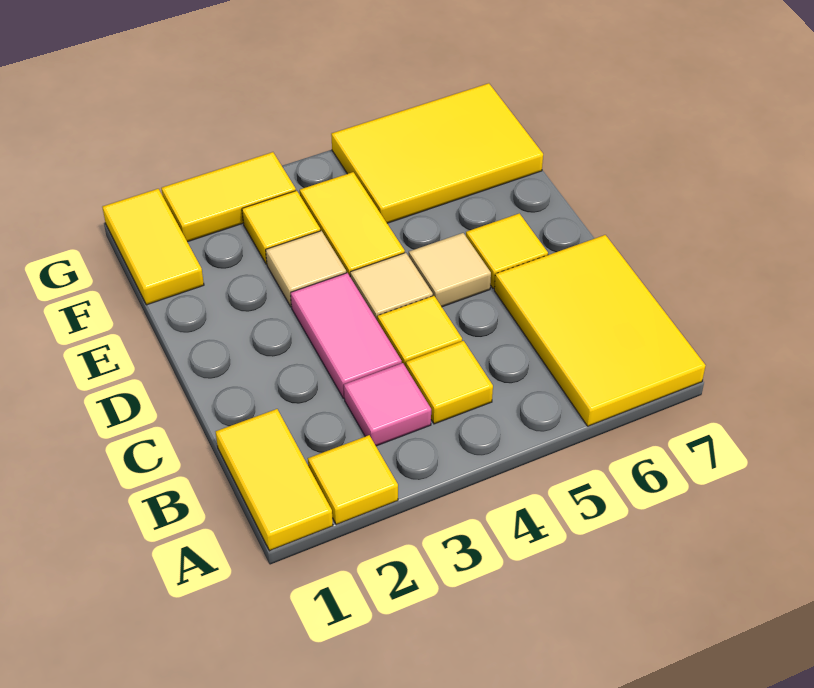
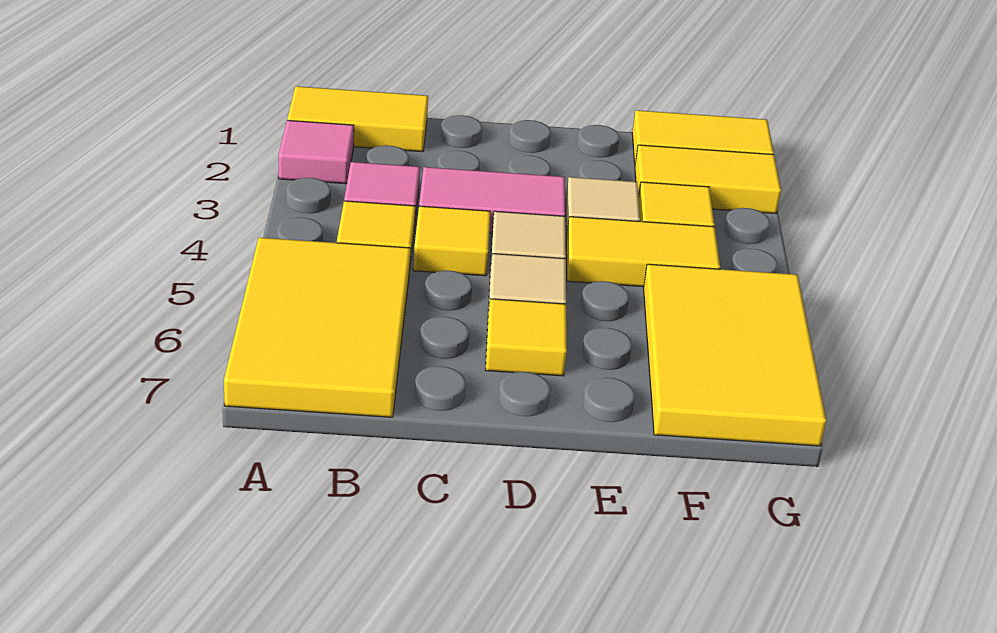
yellow 1x1 tile [308,435,398,525] -> pink 1x1 tile [279,120,354,184]
yellow 2x3 tile [494,235,706,426] -> yellow 2x3 tile turned to [224,237,411,417]
yellow 1x2 tile [161,152,296,242] -> yellow 1x2 tile turned to [635,145,781,214]

